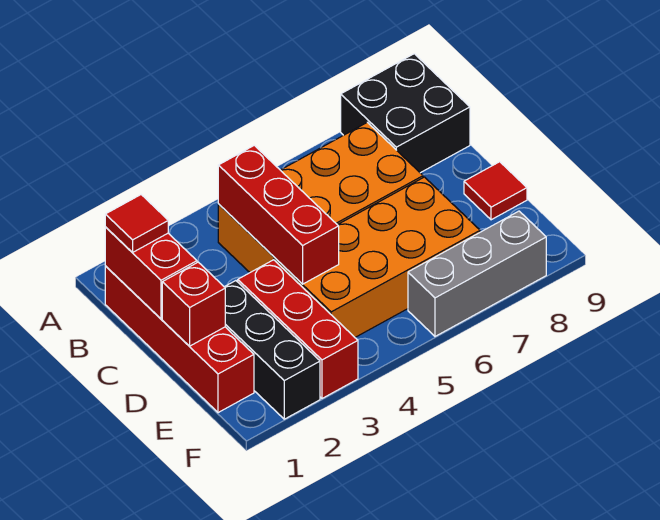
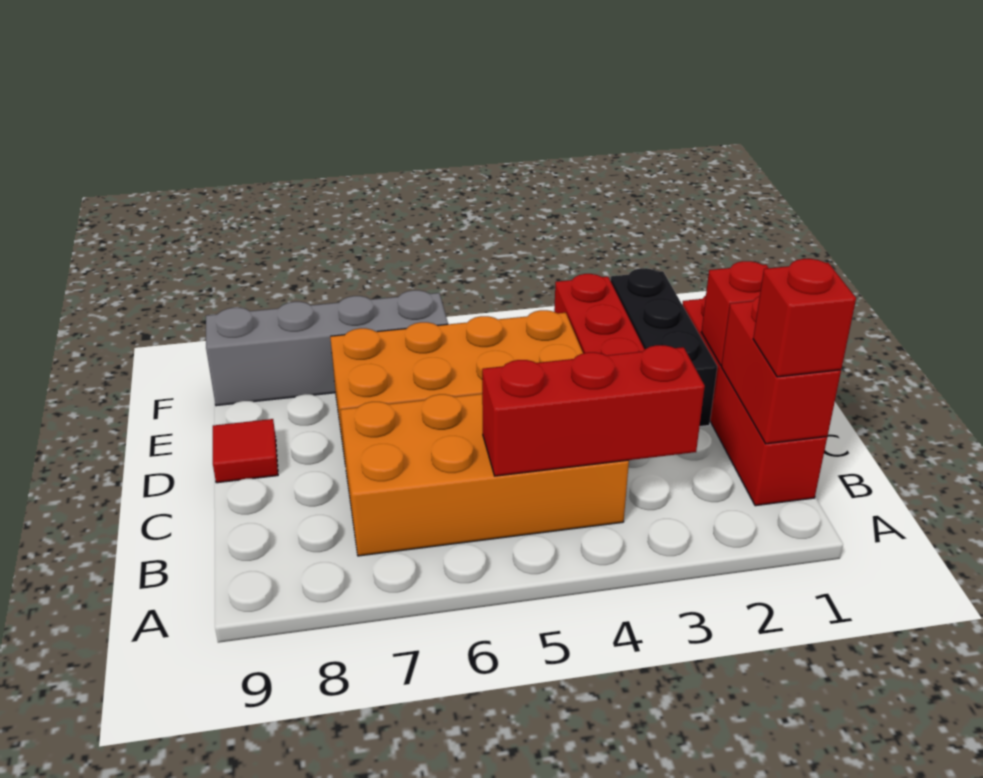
black 2x2 brick [341,54,470,173] -> none
red 1x1 tile [105,195,168,253] -> red 1x1 brick [753,259,856,377]
red 1x3 brick [218,145,339,284] -> red 1x3 brick turned to [482,345,705,476]
grey 1x3 brick [408,211,546,336] -> grey 1x4 brick [206,290,448,406]

